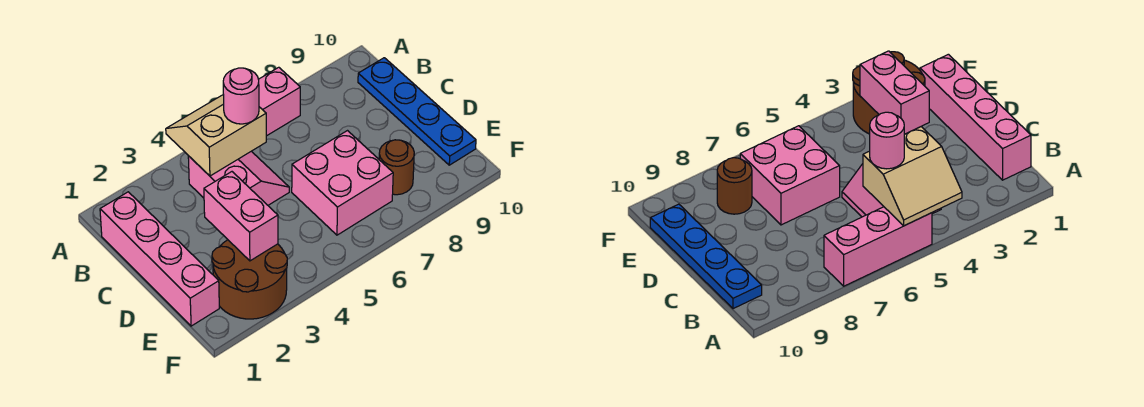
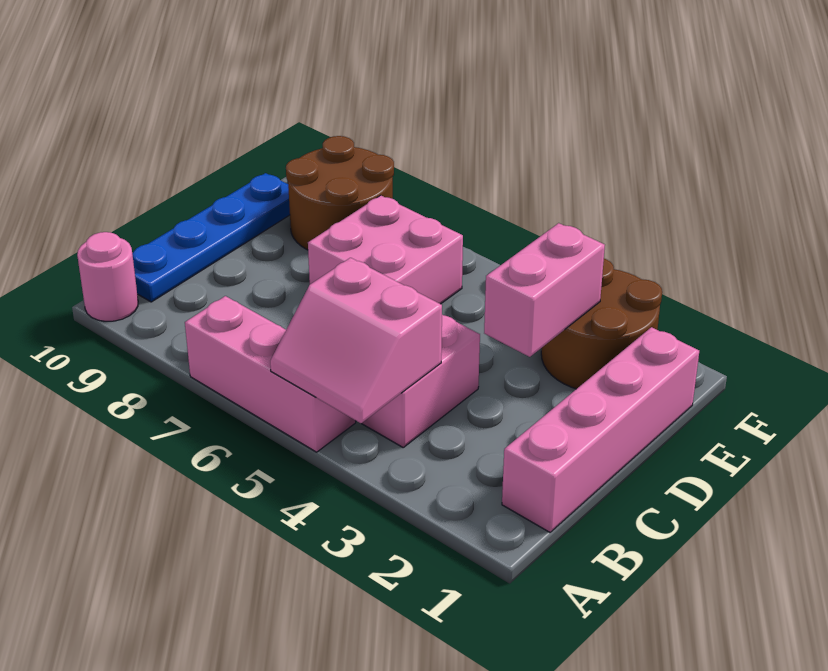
tan 2x2 slope [166,95,266,176] -> pink 2x2 slope [270,258,442,423]
pink 1x1 round brick [223,68,259,124] -> pink 1x1 round brick moved to [77,232,138,321]
brown 1x1 round brick [379,140,414,195] -> brown 2x2 round brick [286,136,394,250]

